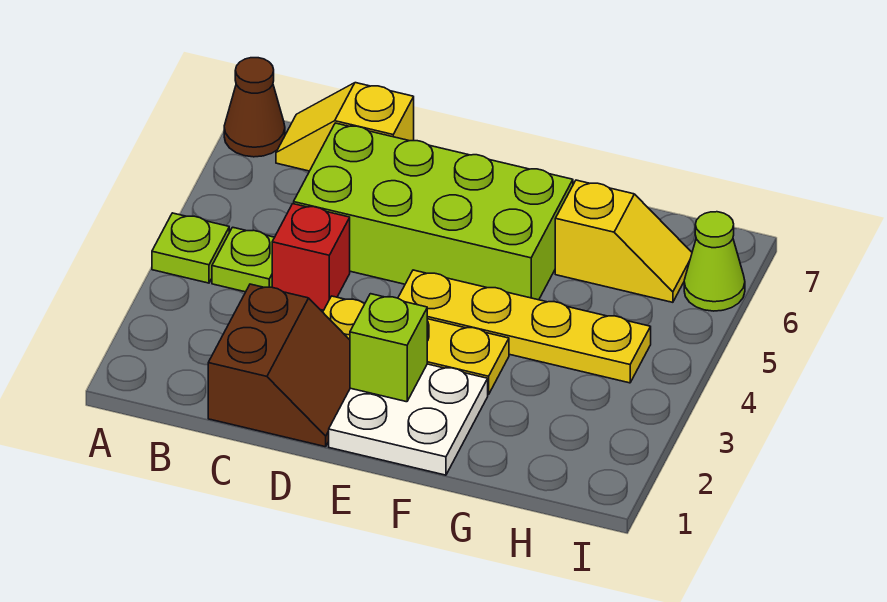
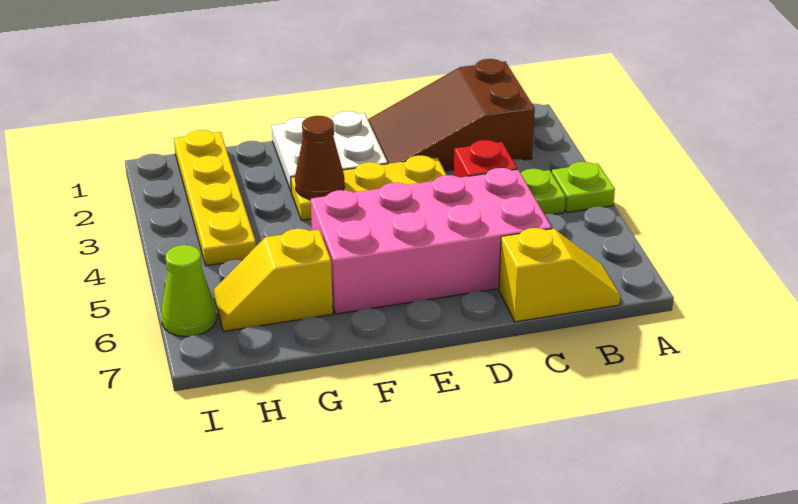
brown 1x1 cone [224,58,285,157] -> brown 1x1 cone moved to [295,116,345,199]
brown 2x2 slope [208,284,350,447] -> brown 2x3 slope [368,59,535,171]
lime 2x4 brick [294,123,573,300] -> pink 2x4 brick [311,168,552,314]
lime 1x1 brick [350,294,427,402] -> none
yellow 1x4 plate [398,270,651,383] -> yellow 1x4 plate turned to [174,130,256,266]

